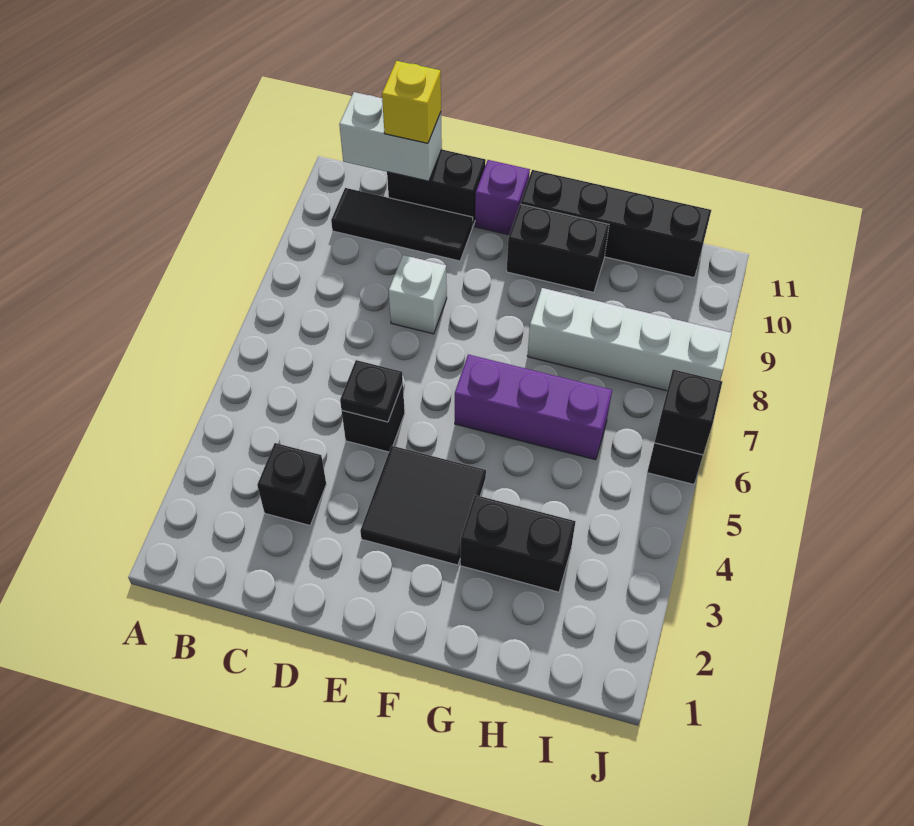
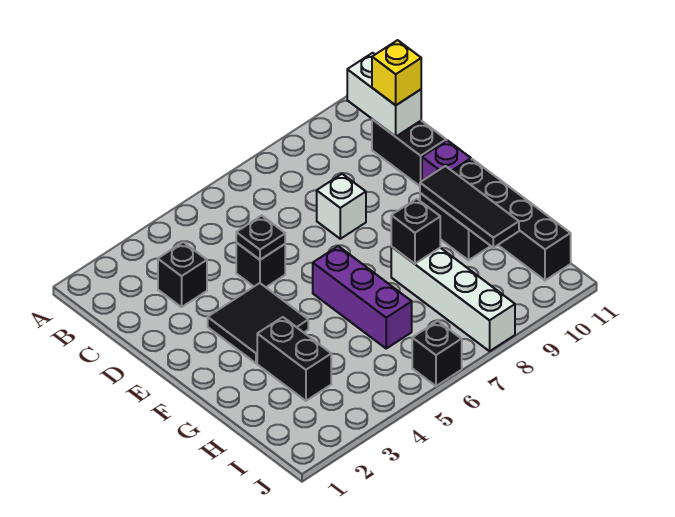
black 1x3 tile [331,188,473,261] -> black 1x3 tile moved to [420,166,519,248]
black 1x1 brick [654,370,722,455] -> black 1x1 brick moved to [391,199,440,264]

